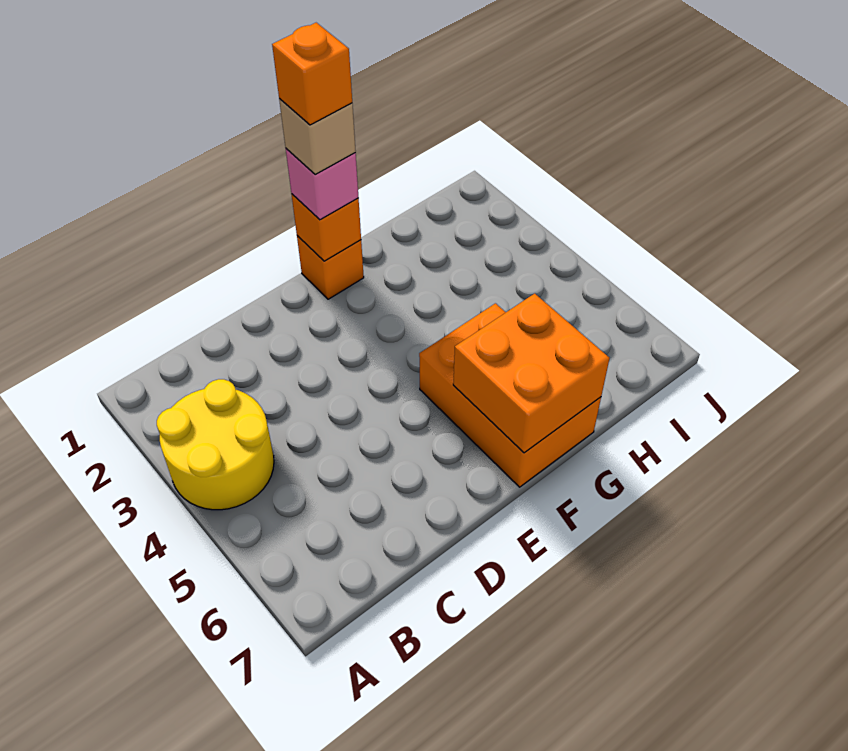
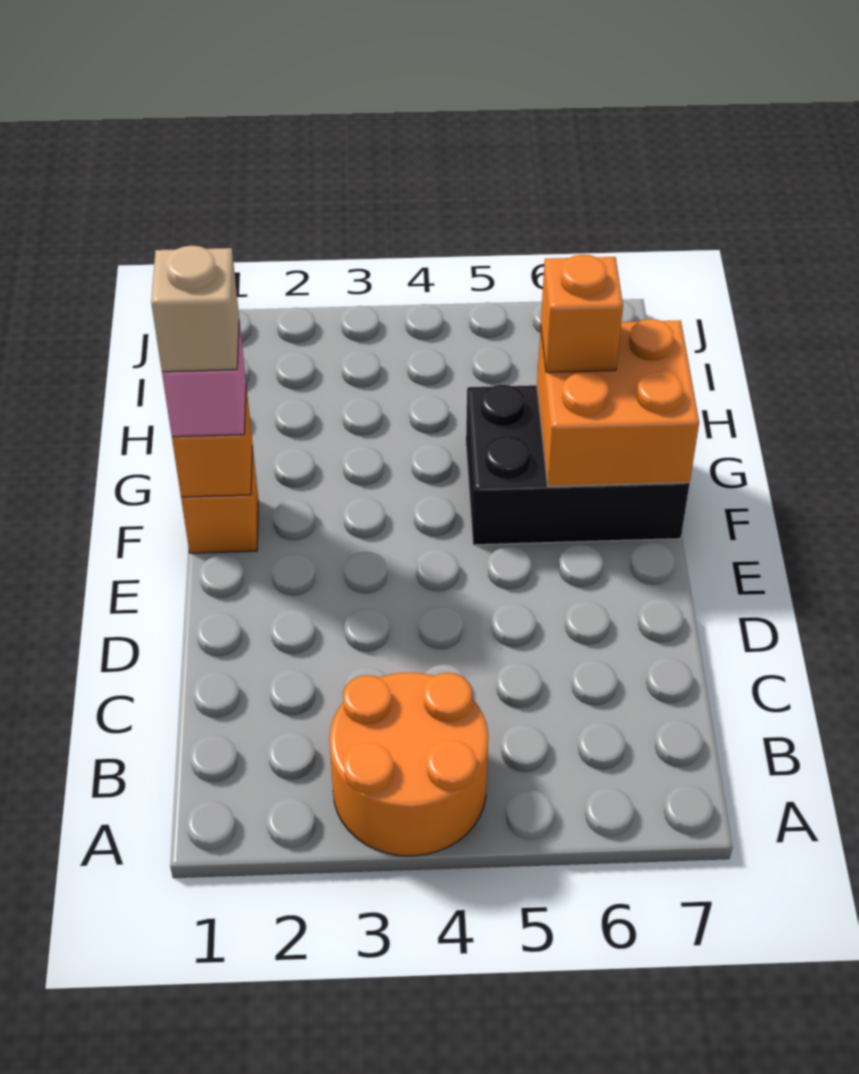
yellow 2x2 round brick [157,379,274,510] -> orange 2x2 round brick [329,673,488,856]
orange 1x1 brick [272,23,352,125] -> orange 1x1 brick moved to [541,255,623,372]
orange 2x3 brick [419,303,601,487] -> black 2x3 brick [466,385,690,545]

